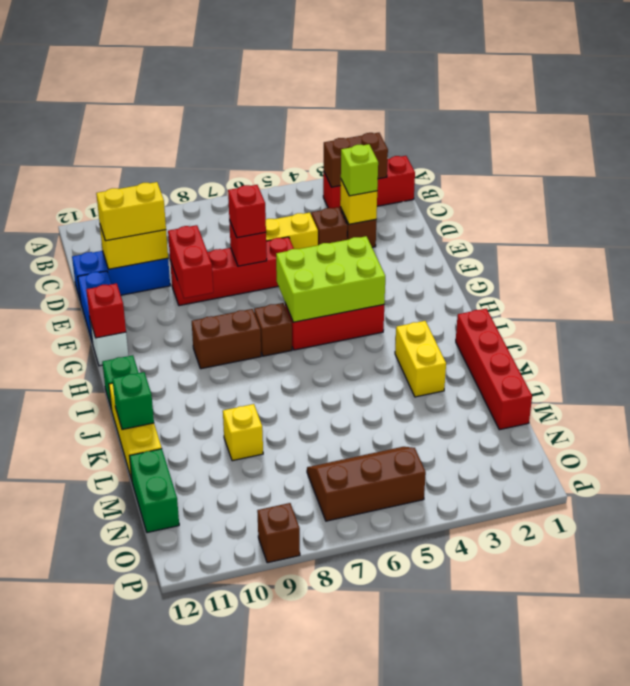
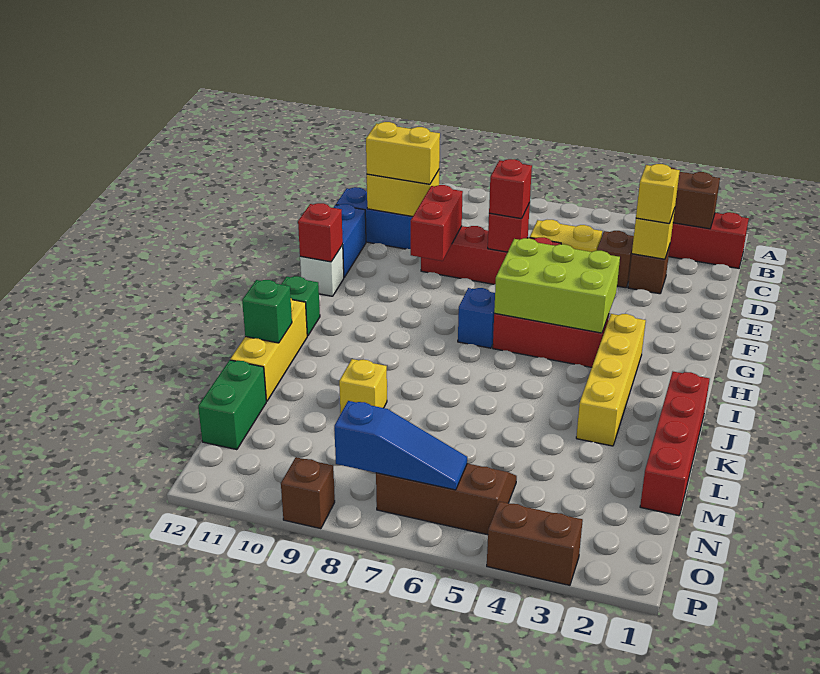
lime 1x1 brick [341,144,378,196] -> yellow 1x1 brick [636,164,680,224]
brown 1x1 brick [254,303,292,356] -> blue 1x1 brick [458,288,495,348]
brown 1x2 brick [192,309,261,369] -> brown 1x2 brick moved to [487,501,583,585]
yellow 1x2 brick [395,321,446,397] -> yellow 1x4 brick [576,314,646,446]
none -> blue 1x3 slope [334,401,467,490]

